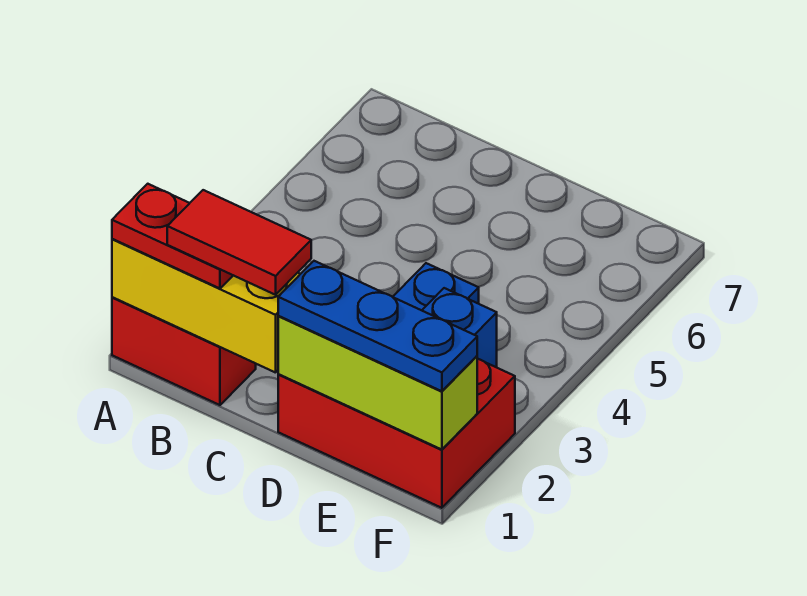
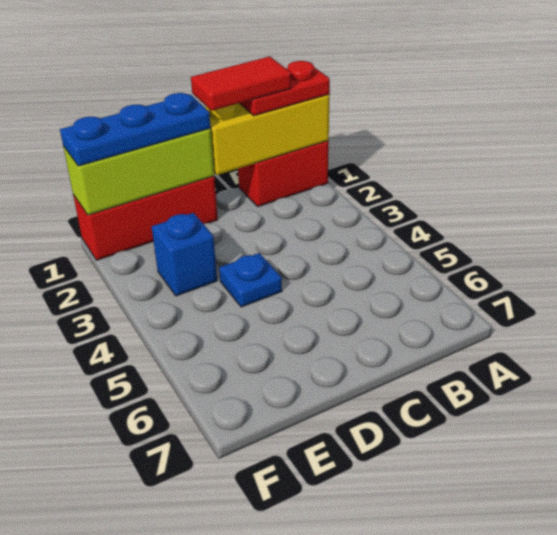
red 2x3 brick [278,359,515,508] -> red 1x3 brick [73,176,218,260]

